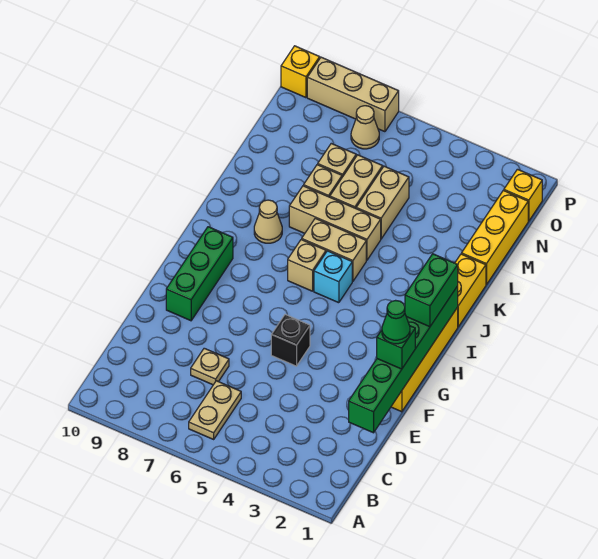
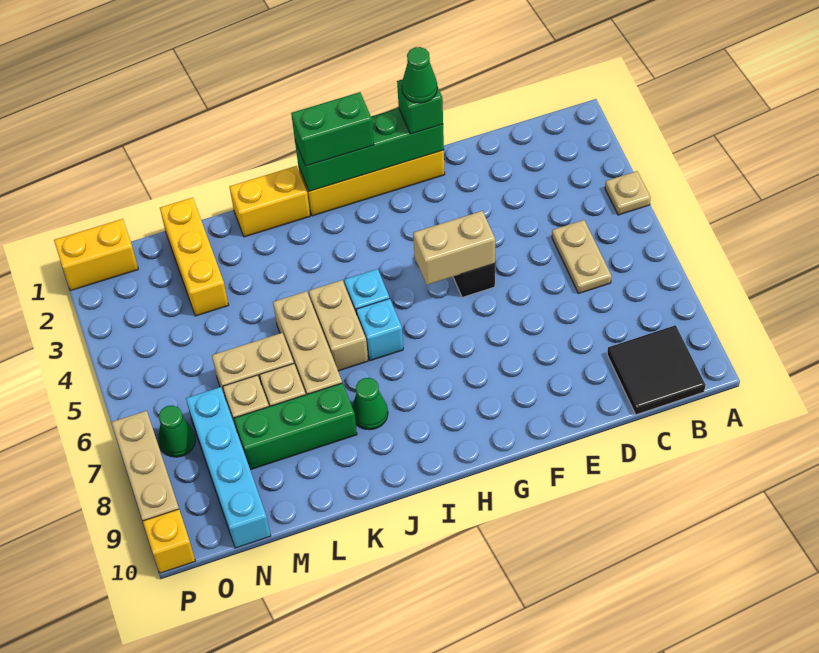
tan 1x2 plate [189,381,241,439] -> tan 1x2 plate turned to [552,220,611,294]
none -> black 2x2 tile [607,325,705,415]
green 1x6 brick [349,286,458,433] -> green 1x4 brick [295,108,444,191]
tan 1x1 plate [191,348,229,385] -> tan 1x1 plate moved to [605,171,651,215]
green 1x3 brick [166,227,233,321] -> green 1x3 brick moved to [234,383,357,470]
tan 1x1 brick [288,240,326,291] -> cyan 1x1 brick [356,299,403,361]
tan 1x1 cone [254,200,282,243] -> green 1x1 cone [352,378,388,430]
yellow 1x3 brick [462,190,528,285] -> yellow 1x3 brick turned to [160,198,228,316]
tan 1x2 brick [356,166,409,239] -> tan 1x2 brick moved to [413,211,495,285]
none -> cyan 1x4 brick [186,387,271,548]
yellow 1x1 brick [504,169,542,221] -> yellow 1x2 brick [54,219,138,291]
tan 1x1 cone [351,106,379,149] -> green 1x1 cone [158,406,196,457]

